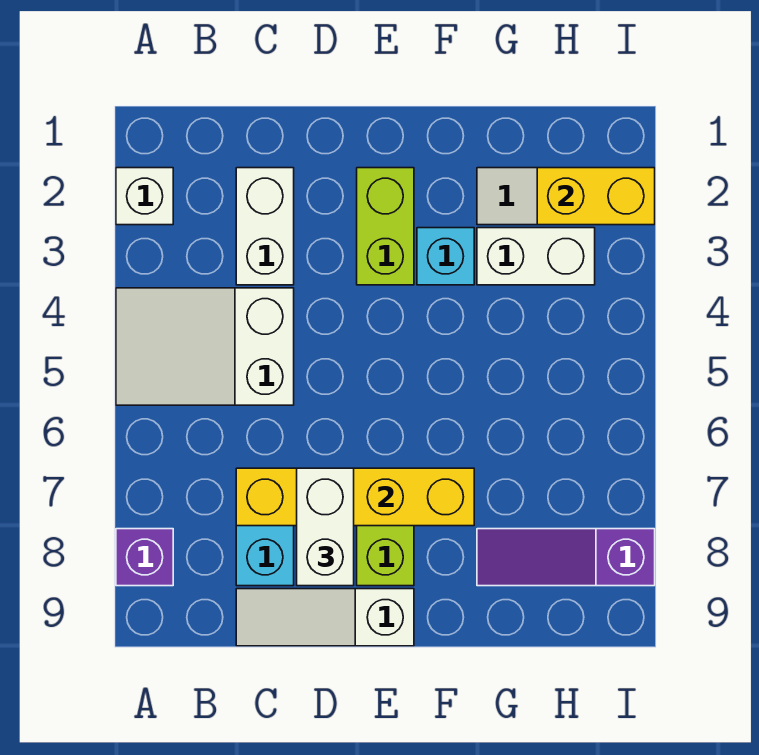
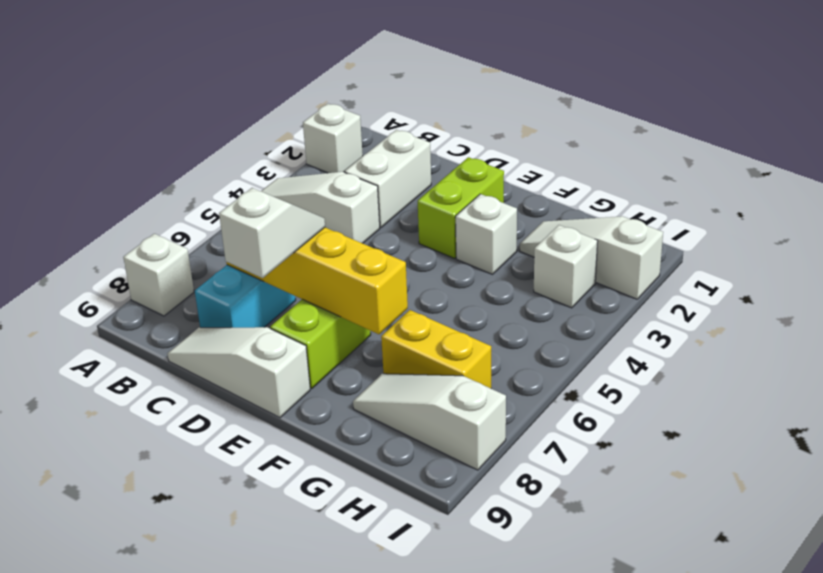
white 2x3 slope [116,288,294,405] -> white 1x3 slope [262,172,380,243]
purple 1x1 brick [116,529,173,586] -> white 1x1 brick [123,234,194,316]
white 1x2 brick [297,468,354,586] -> white 1x2 slope [219,188,325,278]
cyan 1x1 brick [417,228,474,285] -> white 1x1 brick [455,194,517,274]
white 1x2 brick [477,228,595,285] -> white 1x1 brick [534,225,598,308]
purple 1x3 slope [477,529,655,586] -> white 1x3 slope [353,374,506,470]
yellow 1x2 brick [537,168,655,225] -> yellow 1x2 brick moved to [381,310,491,388]

